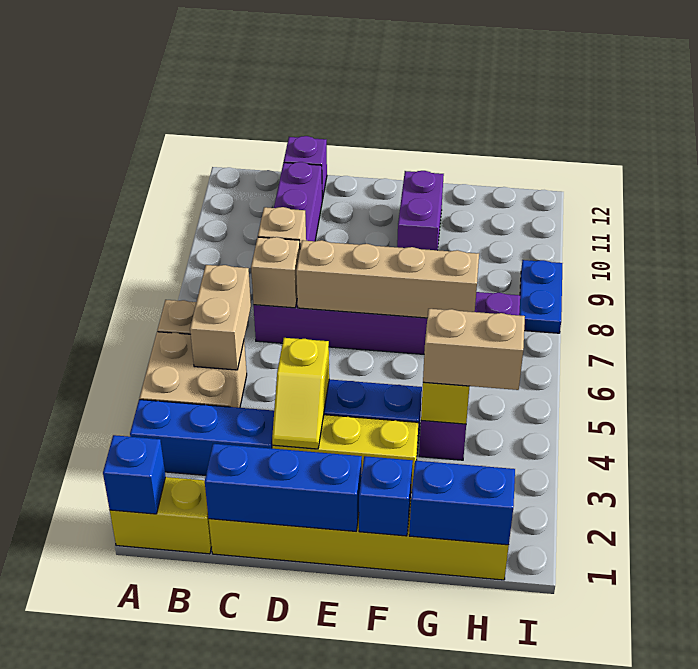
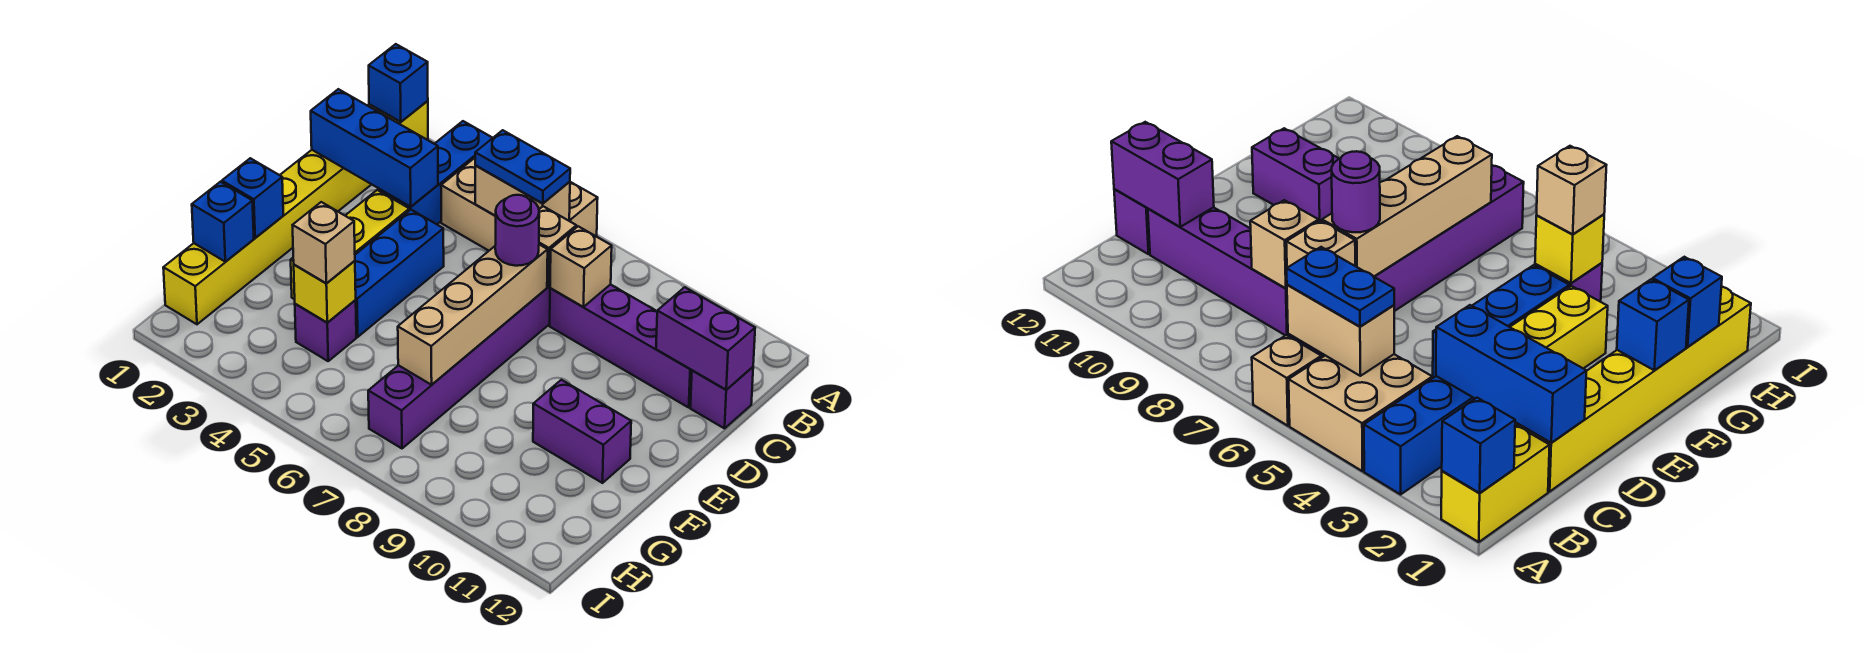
blue 1x3 brick [205,444,362,531] -> blue 1x3 brick turned to [311,89,438,207]
none -> purple 1x2 brick [656,287,755,390]
yellow 1x2 slope [272,338,329,449] -> none
none -> purple 1x1 round brick [495,195,539,266]
blue 1x2 brick [409,461,515,545] -> blue 1x1 brick [192,182,254,262]
tan 1x2 brick [423,309,525,390] -> tan 1x1 brick [293,202,355,284]
blue 1x2 plate [519,260,562,333] -> blue 1x2 plate moved to [475,130,570,203]

